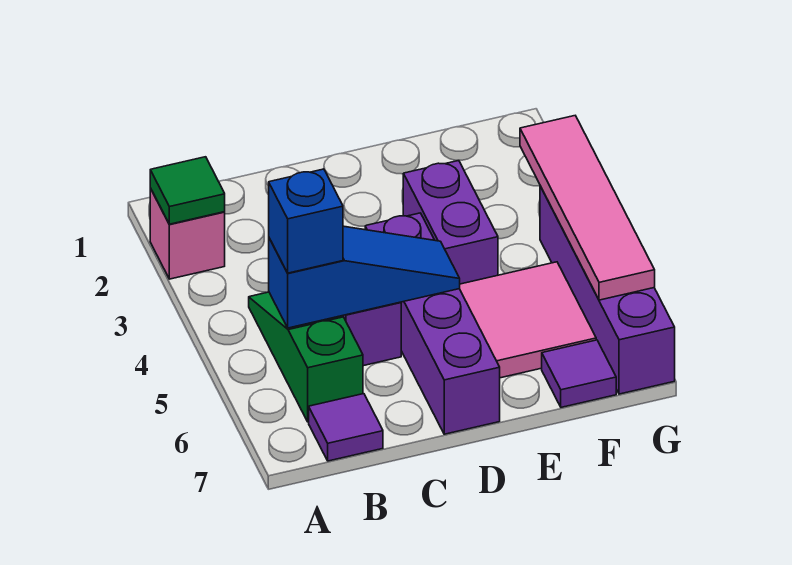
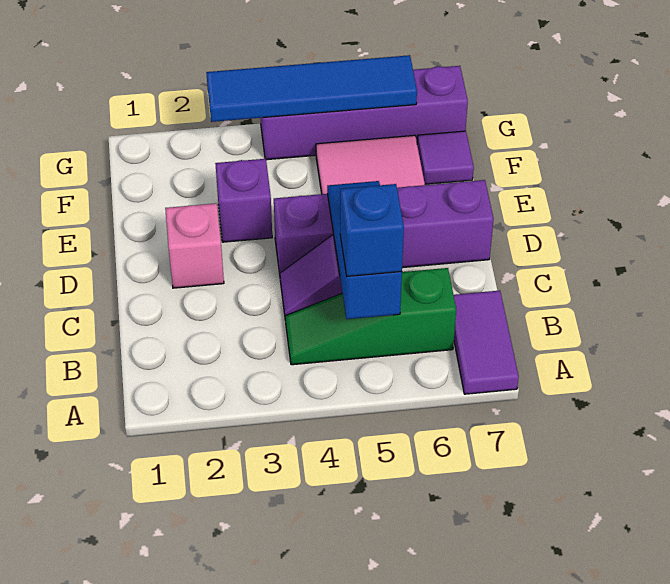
pink 1x1 brick [150,188,225,279] -> pink 1x1 brick moved to [165,203,224,288]
green 1x1 tile [150,157,225,224] -> none
purple 1x1 tile [309,394,383,461] -> purple 1x2 tile [454,291,519,394]
purple 1x2 brick [403,160,498,284] -> purple 1x1 brick [215,159,272,242]
pink 1x4 tile [520,116,655,300] -> blue 1x4 tile [206,55,417,122]

